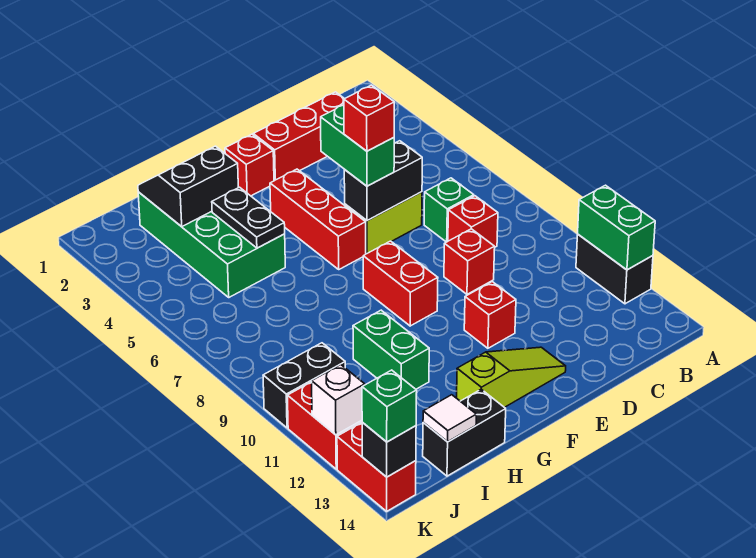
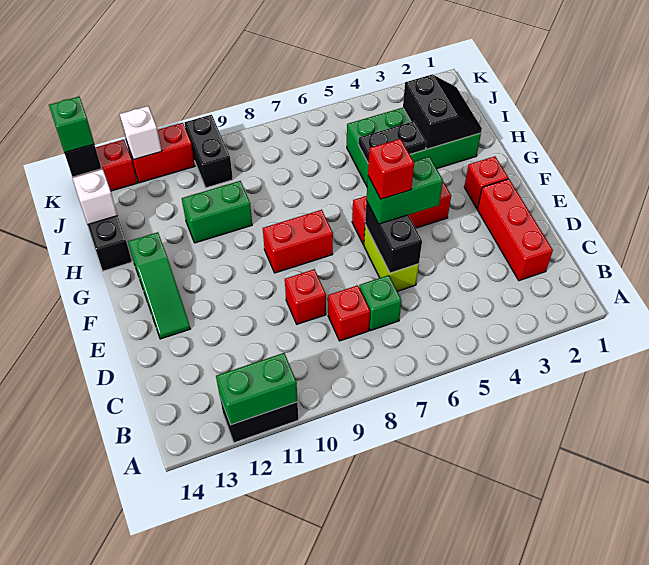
red 1x1 brick [464,282,516,348] -> none
lime 1x3 slope [457,347,566,407] -> green 1x3 slope [128,232,190,339]
white 1x1 tile [423,395,476,442] -> white 1x1 brick [72,169,118,224]

